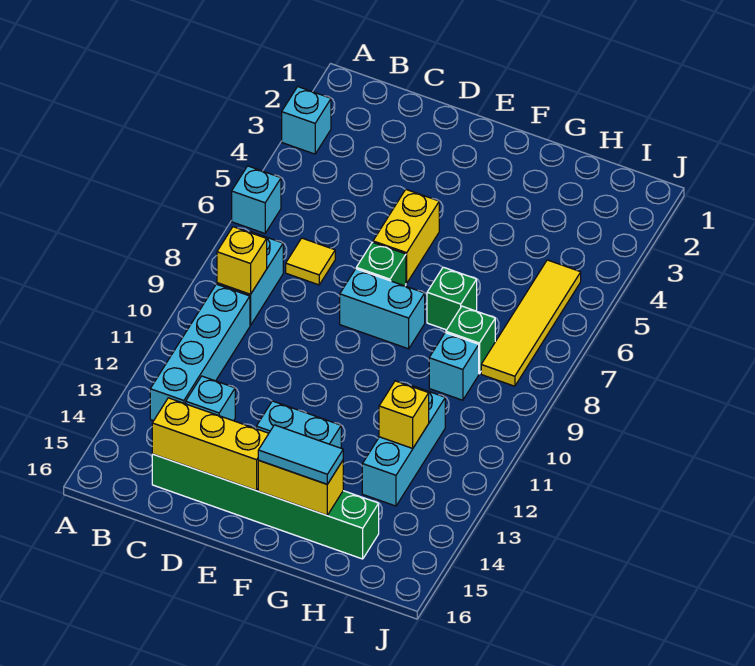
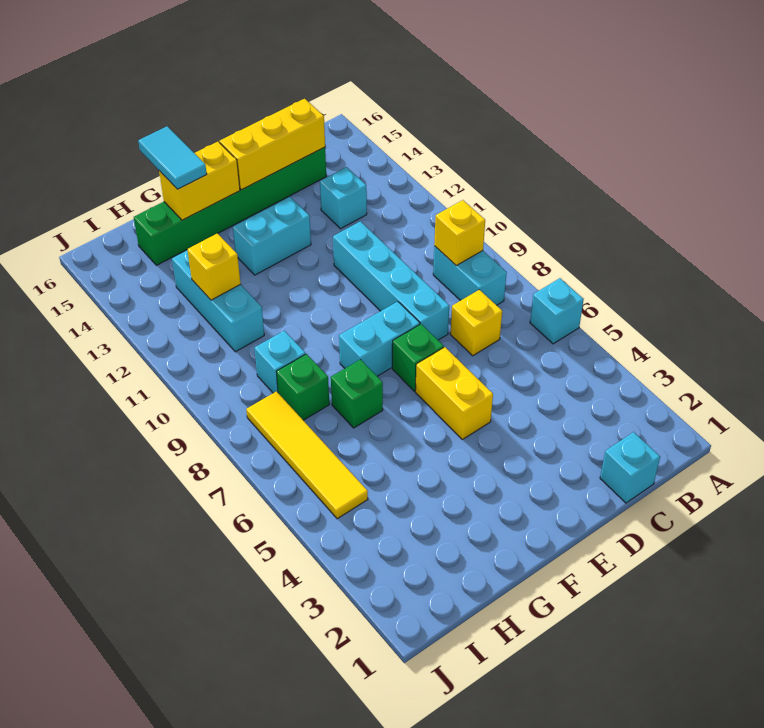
cyan 1x1 brick [282,87,331,154] -> cyan 1x1 brick moved to [600,432,660,503]
cyan 1x4 brick [150,284,250,421] -> cyan 1x4 brick moved to [333,221,449,340]
yellow 1x1 tile [286,238,335,285] -> yellow 1x1 brick [450,290,502,356]
cyan 1x2 tile [258,425,343,484] -> cyan 1x2 tile turned to [138,126,207,189]

